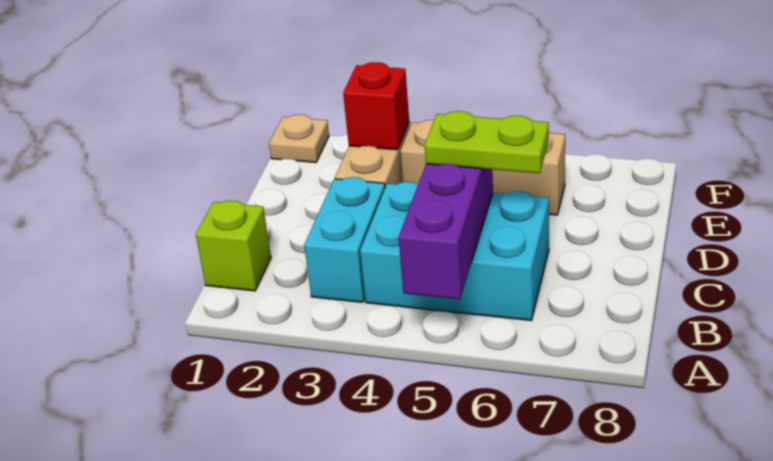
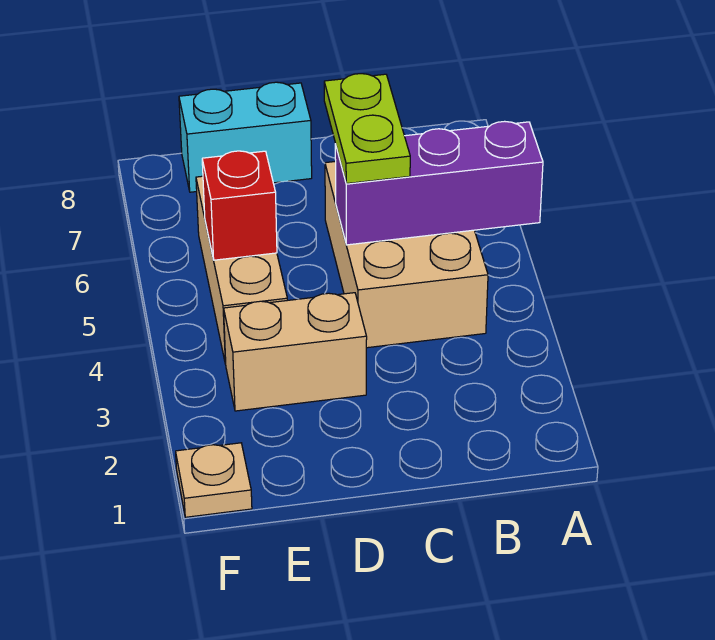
lime 1x1 brick [196,201,271,291] -> none
cyan 1x2 brick [304,177,385,302] -> cyan 1x2 brick moved to [179,82,312,192]
cyan 2x3 brick [360,182,549,320] -> tan 2x3 brick [325,161,488,348]
red 1x1 brick [343,62,409,150] -> red 1x1 brick moved to [202,151,277,260]

